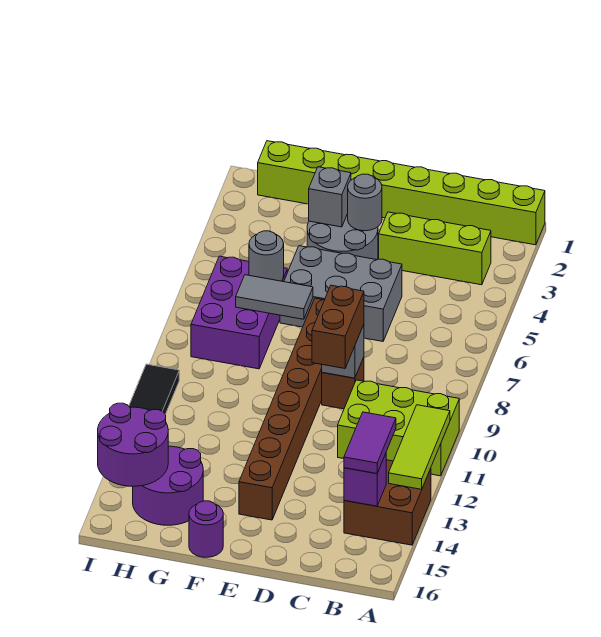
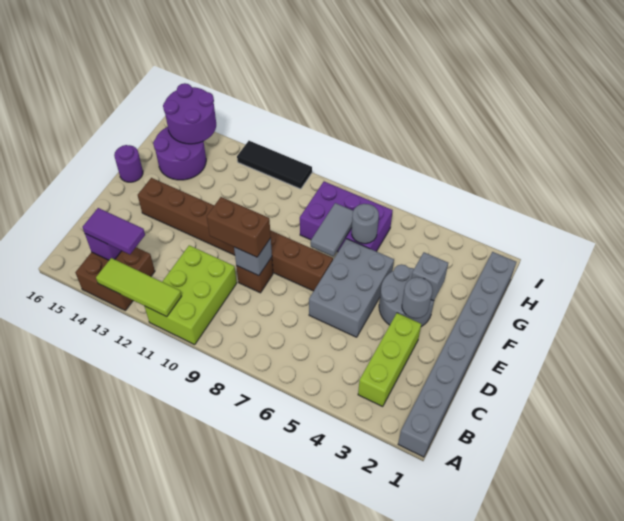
lime 1x8 brick [258,141,545,245] -> grey 1x8 brick [398,252,516,457]

